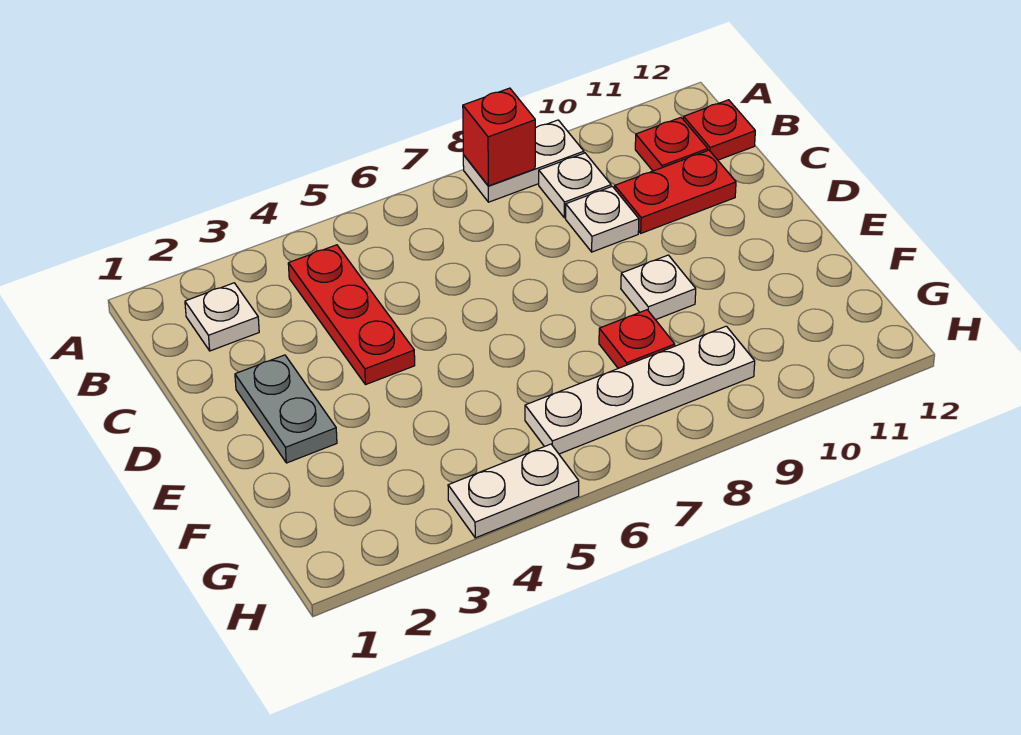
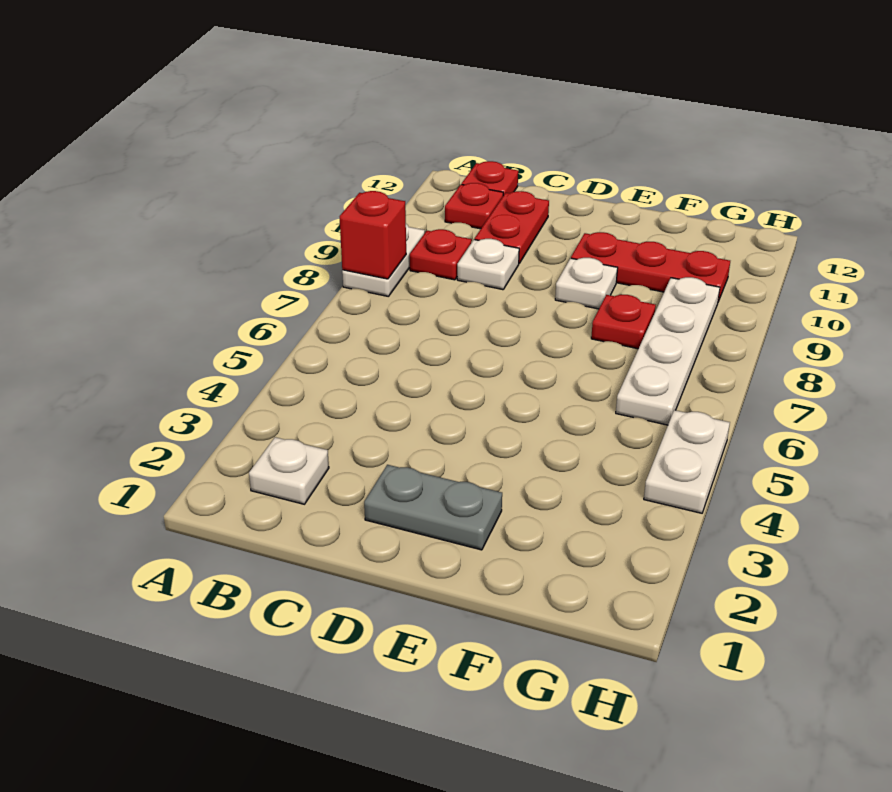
red 1x3 plate [288,245,415,385] -> red 1x3 plate moved to [571,232,730,301]
white 1x1 plate [539,153,611,218] -> red 1x1 plate [410,229,472,280]

